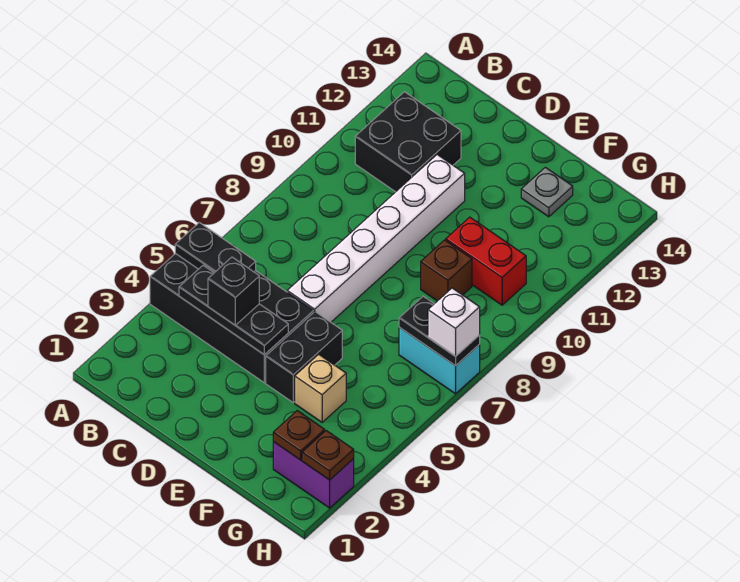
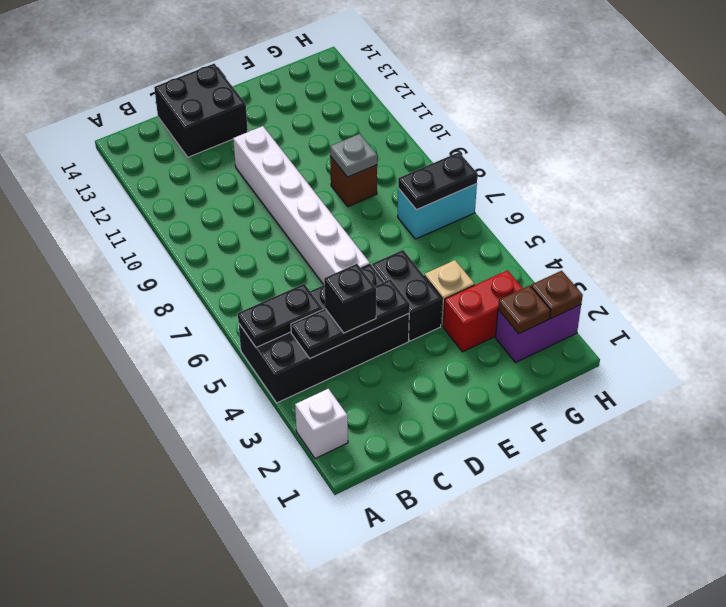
black 2x2 brick [355,92,461,192] -> black 2x2 brick moved to [154,64,248,157]
red 1x2 brick [446,217,526,305] -> red 1x2 brick moved to [443,270,523,352]
grey 1x1 plate [521,167,573,217] -> grey 1x1 plate moved to [330,134,377,177]
white 1x1 brick [428,288,480,356] -> white 1x1 brick moved to [295,389,348,459]

